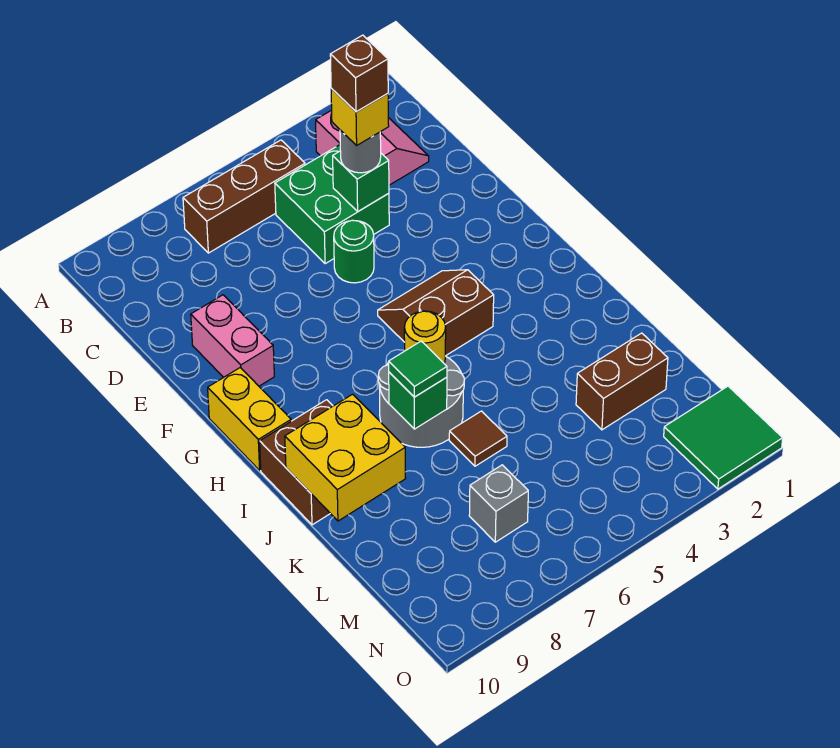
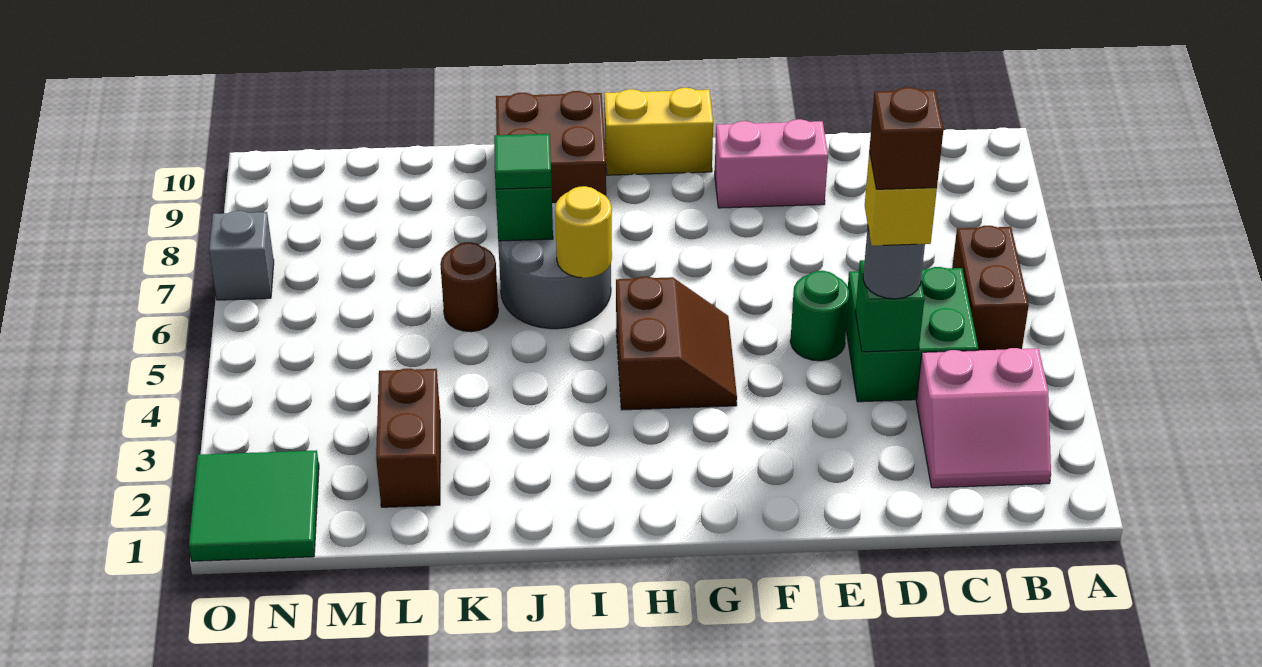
brown 1x3 brick [183,140,305,253] -> brown 1x2 brick [952,226,1029,350]
yellow 2x2 brick [285,394,406,521] -> none
brown 1x1 tile [449,411,507,466] -> brown 1x1 round brick [440,242,498,332]
grey 1x1 brick [469,465,528,542] -> grey 1x1 brick moved to [209,211,274,300]

